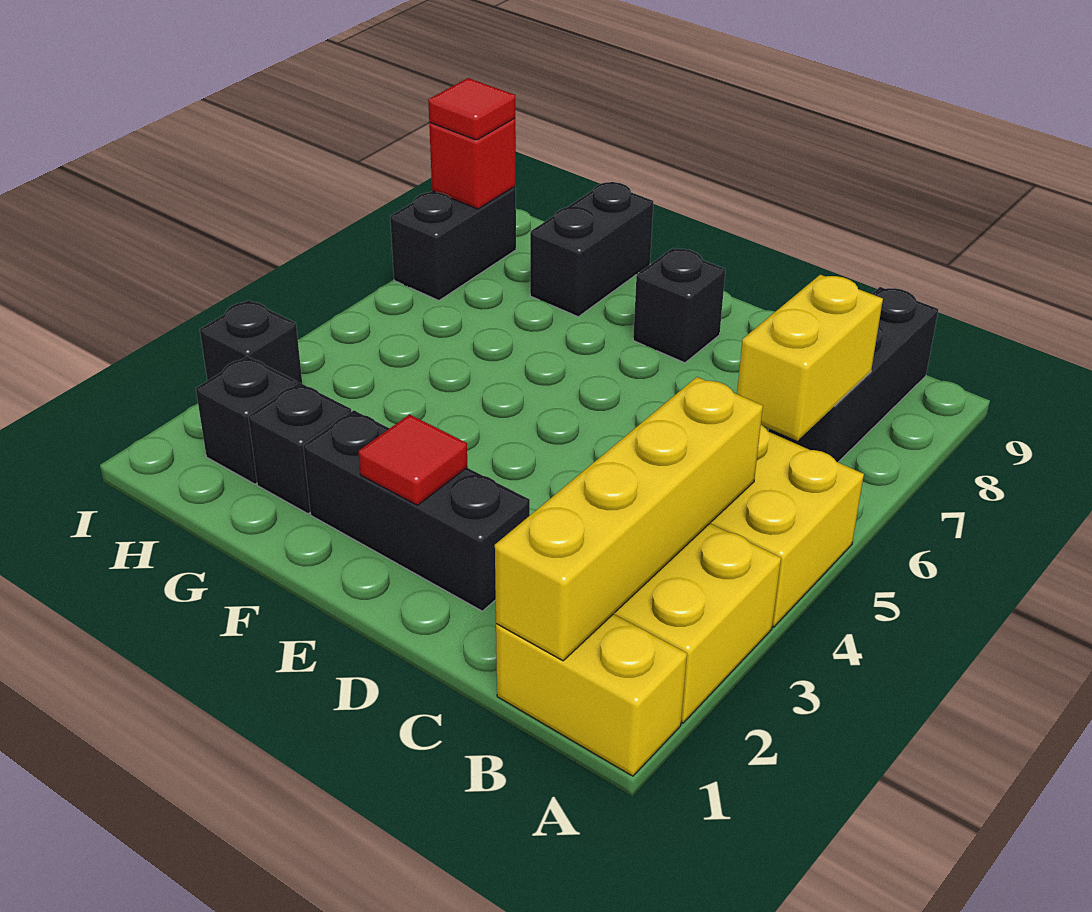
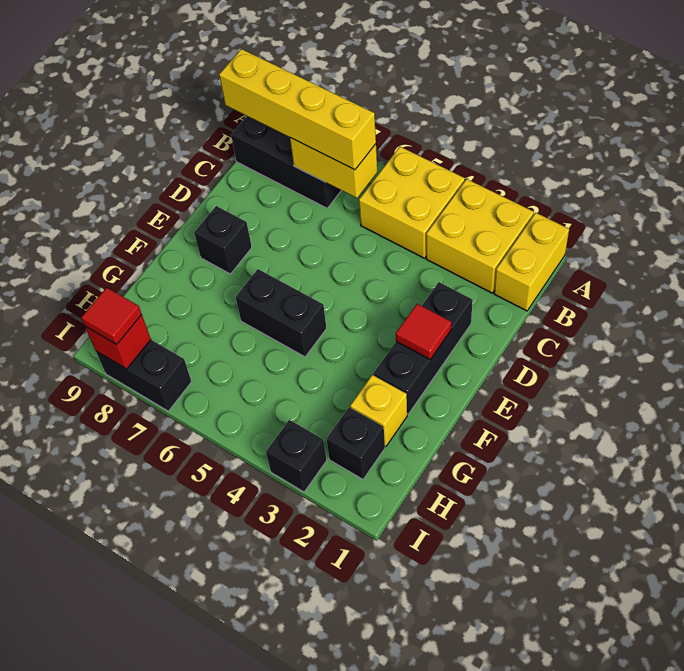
yellow 1x4 brick [495,377,763,661] -> yellow 1x4 brick moved to [219,49,376,170]
black 1x1 brick [248,383,351,514] -> yellow 1x1 brick [350,375,407,446]
black 1x2 brick [530,182,653,317] -> black 1x2 brick moved to [236,269,326,357]

